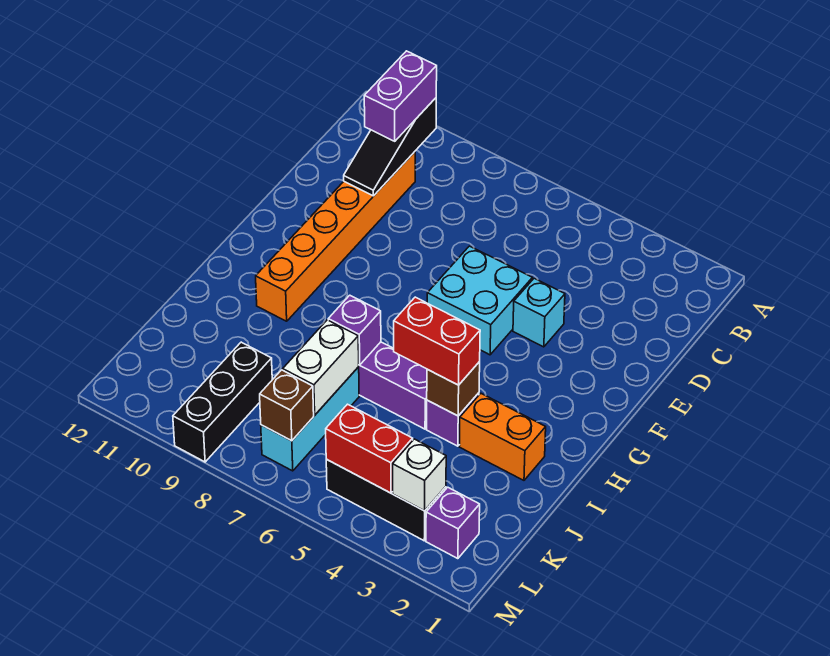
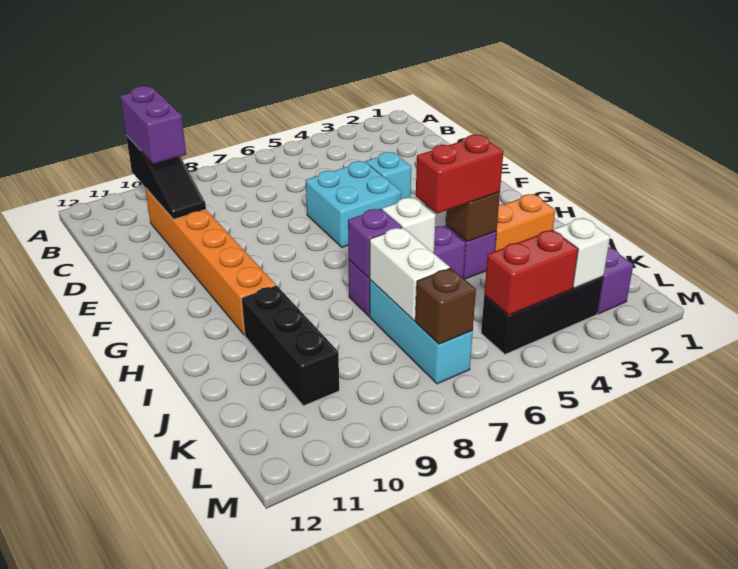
none -> white 1x1 brick [382,198,436,253]
black 1x3 brick [173,342,272,462] -> black 1x3 brick moved to [242,285,339,406]

